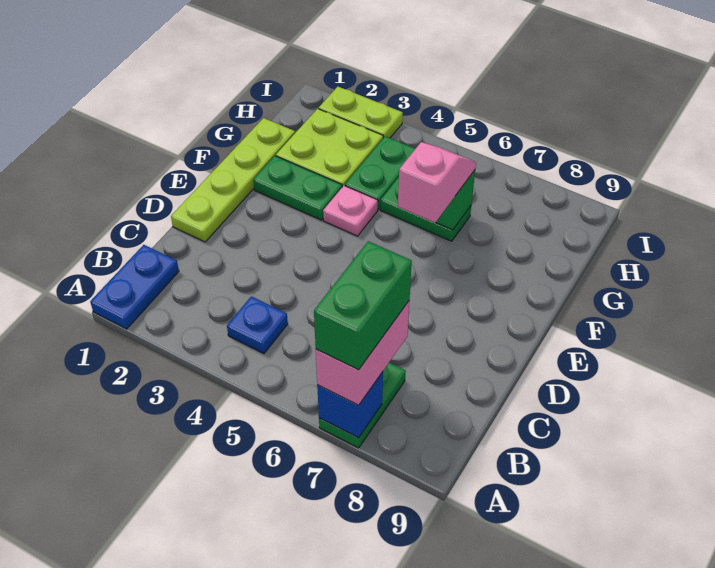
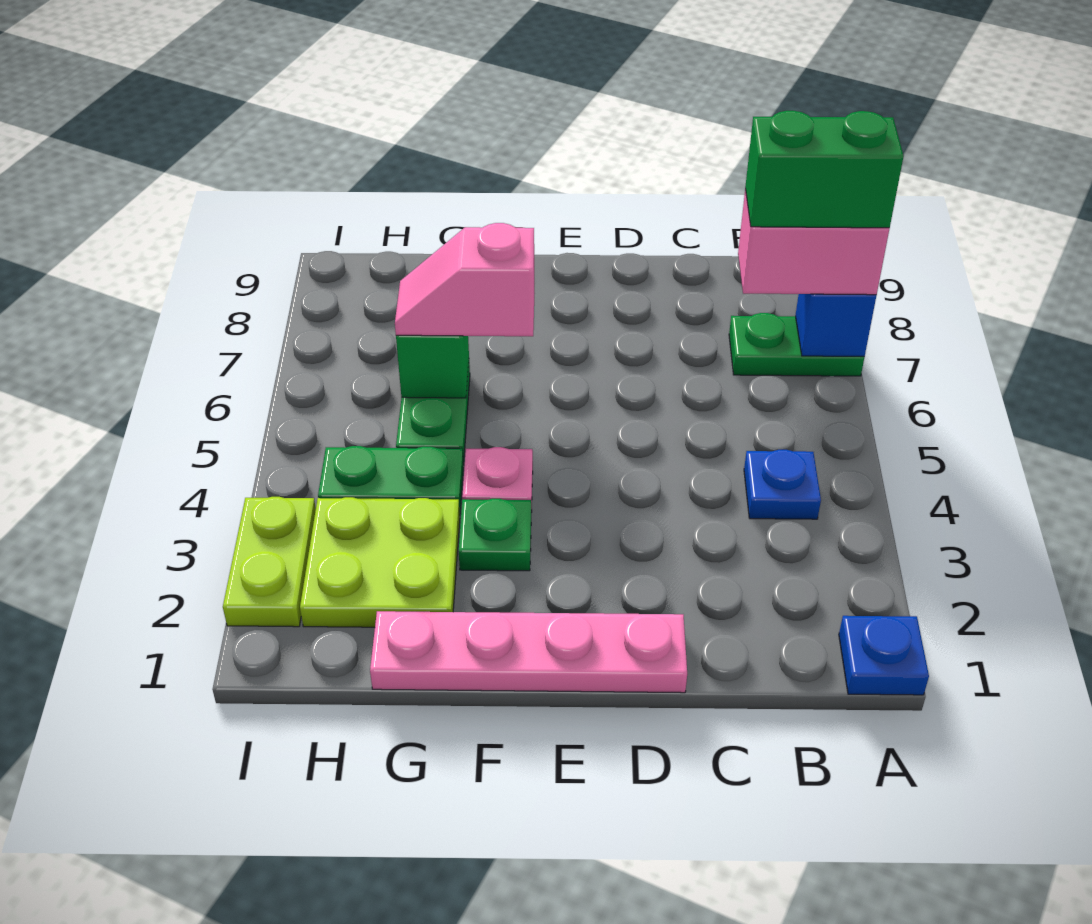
blue 1x2 plate [90,245,179,329] -> blue 1x1 plate [839,616,929,695]
lime 1x4 plate [171,118,295,242] -> pink 1x4 plate [370,611,687,693]
green 1x2 plate [253,156,342,220] -> green 1x1 plate [459,499,531,571]

